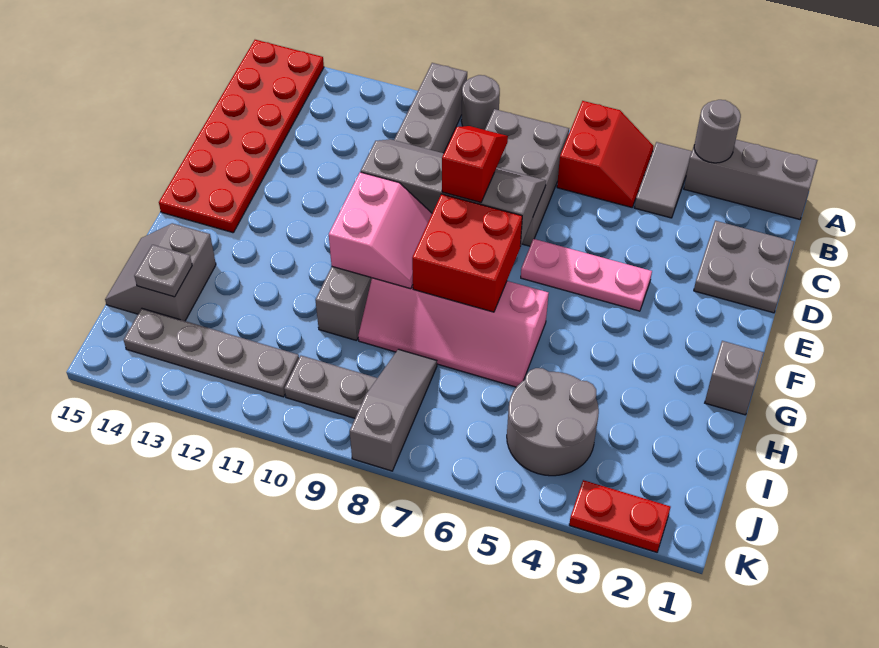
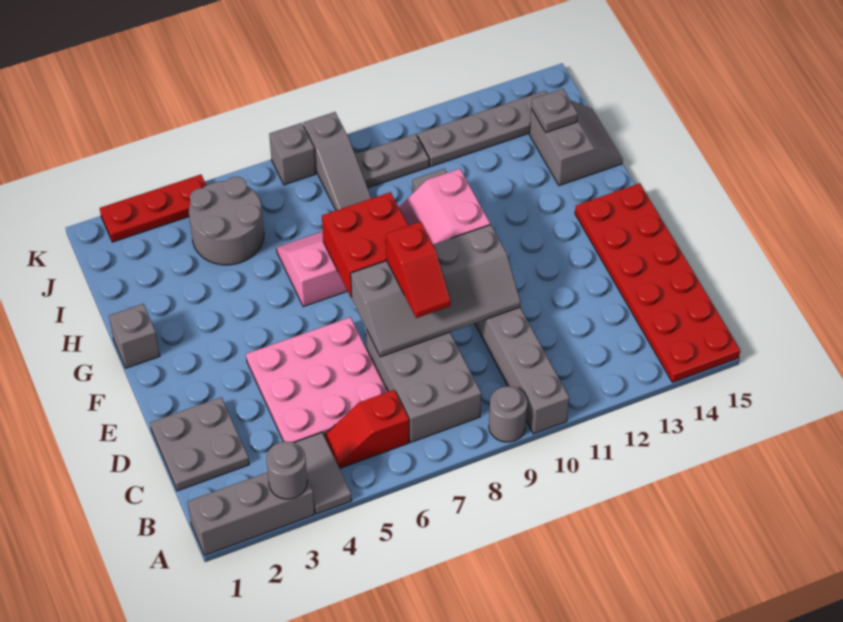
red 2x2 slope [557,101,654,207] -> red 1x2 slope [324,390,409,469]
pink 1x3 plate [521,239,652,311] -> pink 3x3 plate [246,317,387,443]
red 1x2 plate [569,480,670,552] -> red 1x3 plate [100,175,207,242]
none -> grey 1x1 brick [269,123,316,185]

